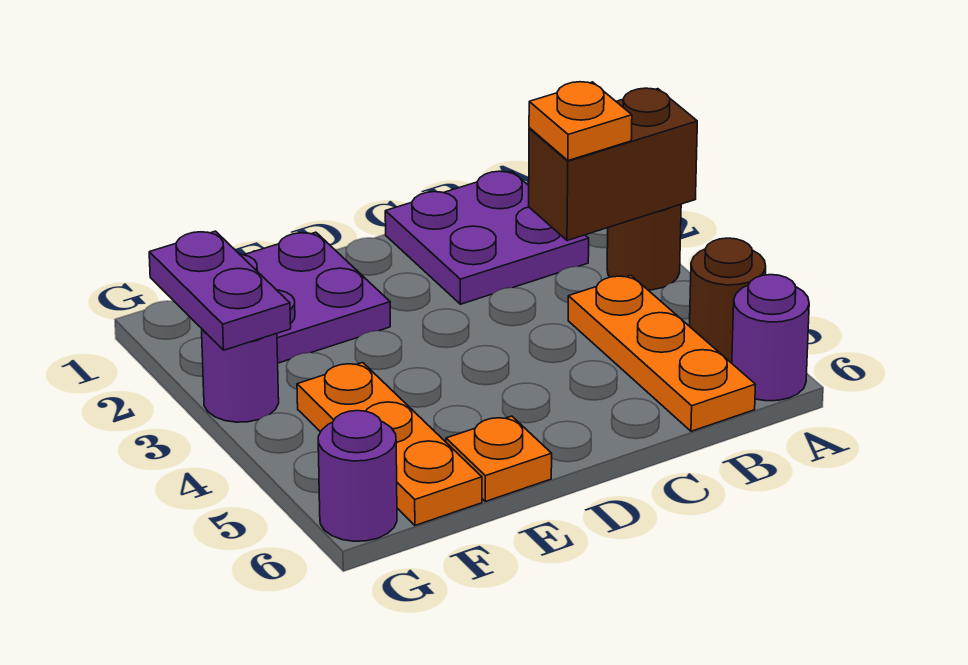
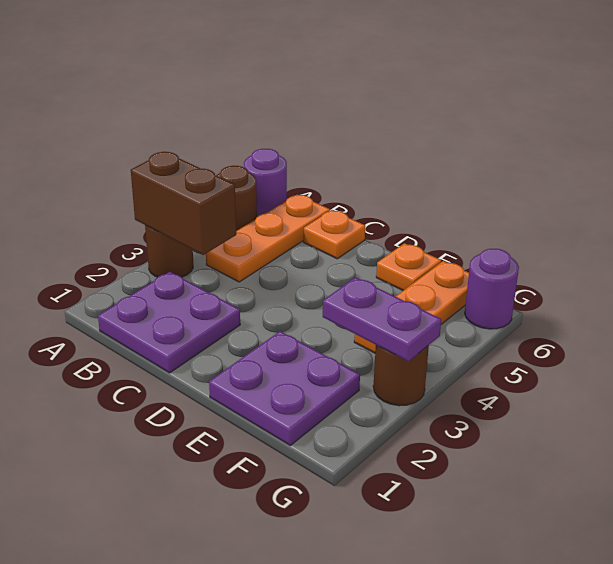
orange 1x1 plate [529,82,632,161] -> orange 1x1 plate moved to [303,210,365,259]
purple 1x2 plate [149,231,291,350] -> purple 1x2 plate turned to [323,277,441,361]
purple 1x1 round brick [202,329,279,422] -> brown 1x1 round brick [373,345,429,406]

